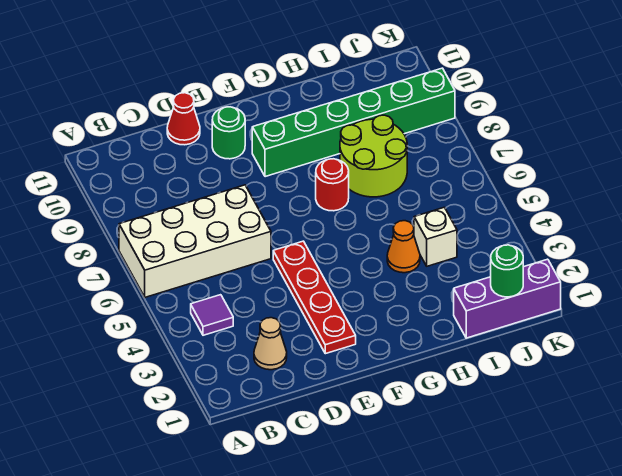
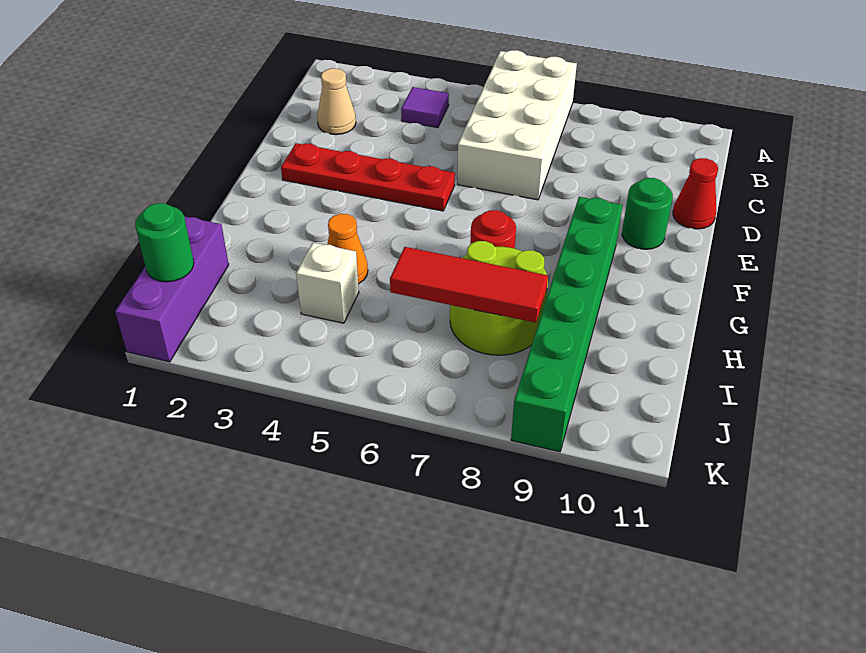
none -> red 1x3 tile [390,247,548,323]

